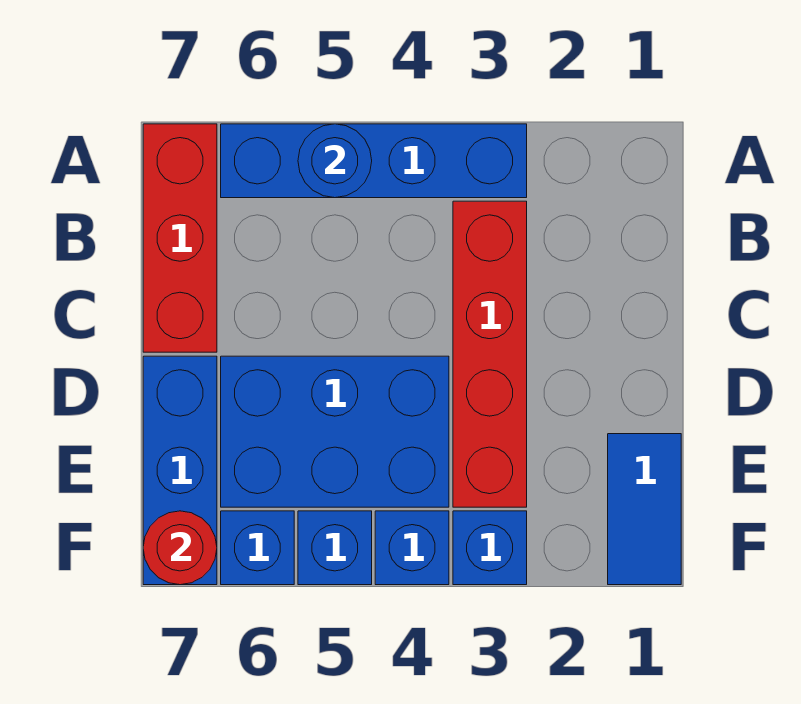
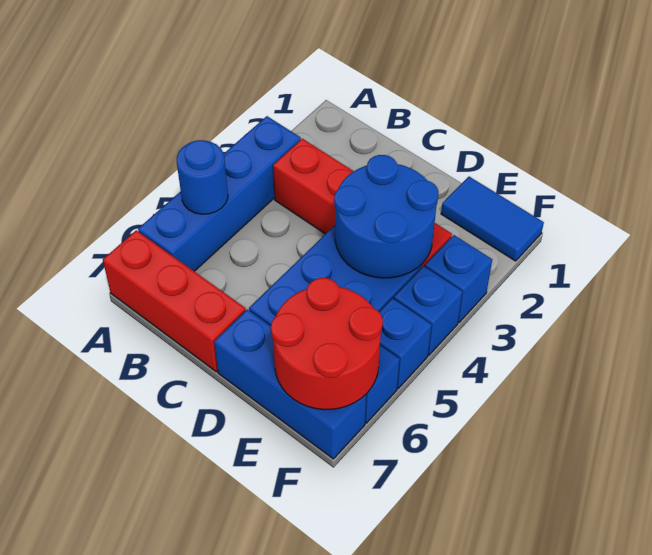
none -> blue 2x2 round brick [334,155,439,278]
red 1x1 round brick [143,511,217,585] -> red 2x2 round brick [271,278,383,410]

